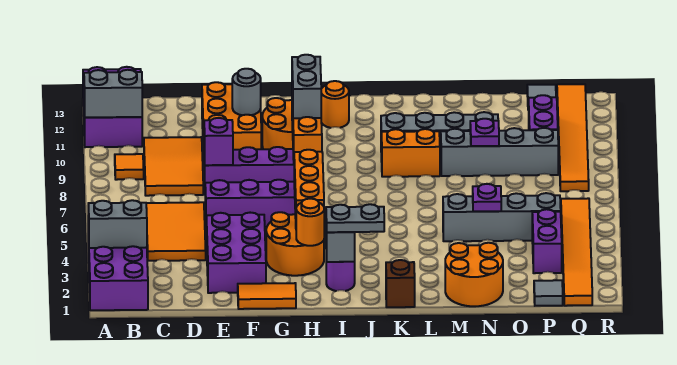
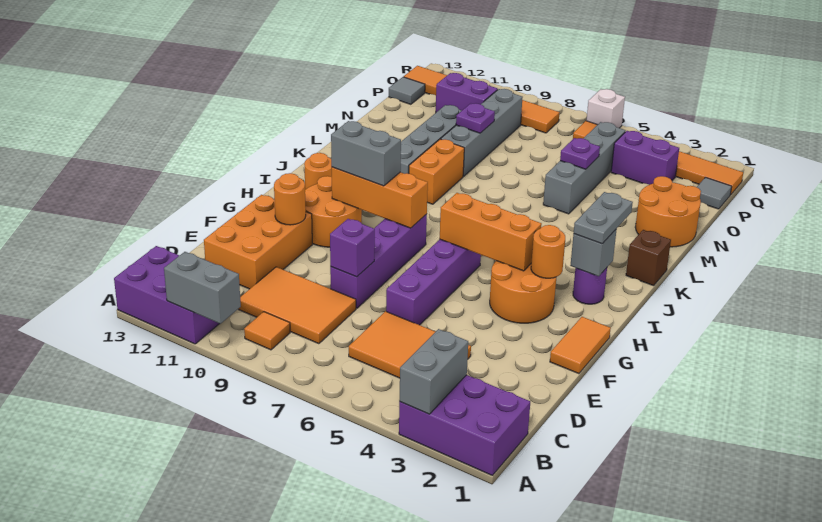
grey 1x2 brick [84,70,142,117] -> grey 1x2 brick turned to [164,252,241,324]
purple 2x3 brick [206,213,266,293] -> none
orange 2x3 brick [202,82,261,157] -> orange 2x3 brick turned to [204,195,312,289]
grey 1x1 round brick [232,69,261,115] -> orange 1x1 round brick [274,173,306,225]
none -> white 1x1 brick [586,89,625,128]

